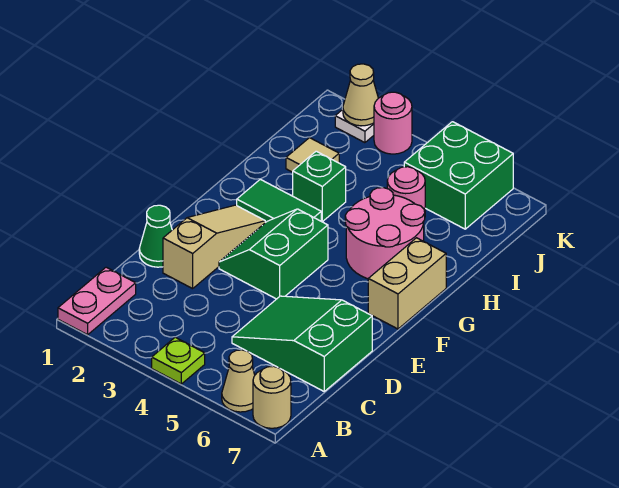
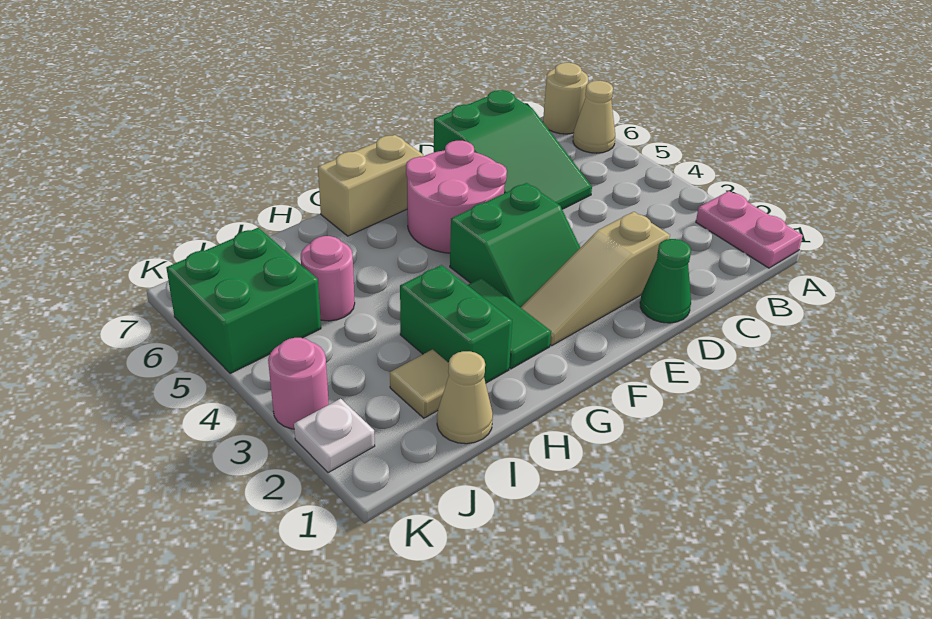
pink 1x2 plate [58,267,136,335] -> pink 1x2 plate turned to [696,191,803,268]
lime 1x1 plate [152,337,205,384] -> none
pink 2x2 round brick [345,188,425,279] -> pink 2x2 round brick moved to [406,141,507,253]
green 1x1 brick [293,151,346,221] -> green 1x2 brick [400,265,512,383]
tan 1x1 cone [343,64,378,126] -> tan 1x1 cone moved to [437,351,493,444]

